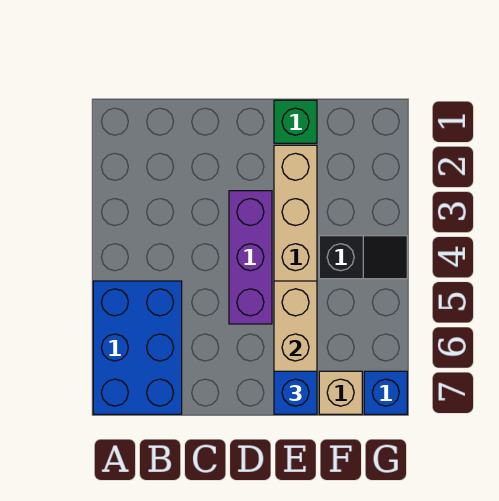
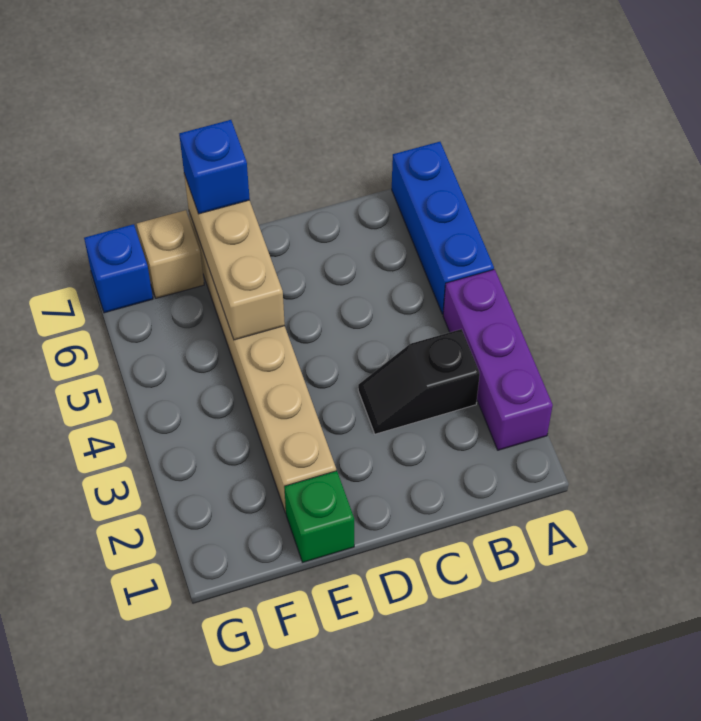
blue 2x3 brick [93,281,182,414] -> blue 1x3 brick [392,142,494,314]
purple 1x3 brick [229,191,272,324] -> purple 1x3 brick moved to [443,269,553,450]
black 1x2 slope [319,236,407,279] -> black 1x2 slope moved to [358,329,480,434]

